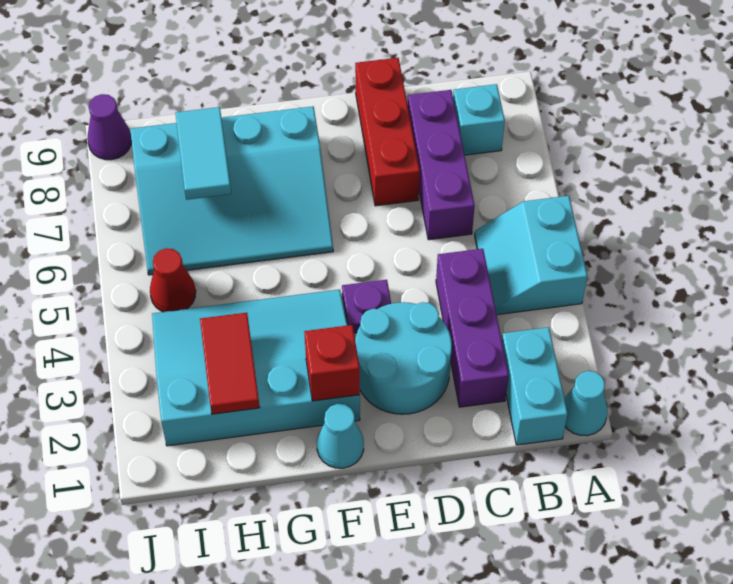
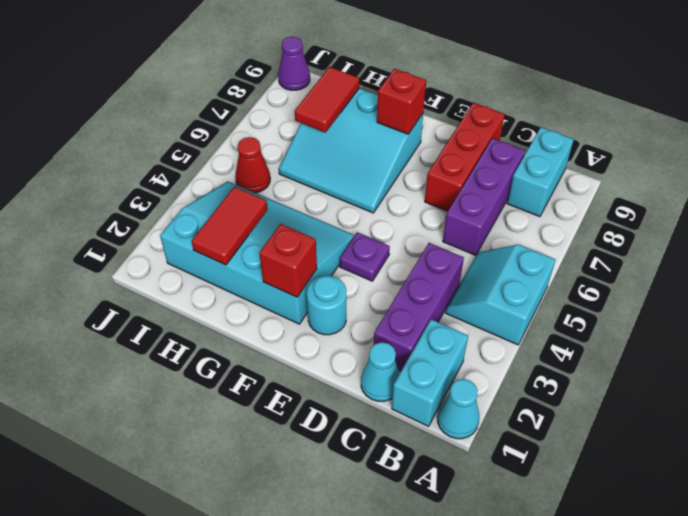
cyan 1x1 brick [453,84,505,155] -> cyan 1x2 brick [507,127,574,217]
cyan 2x2 round brick [355,302,452,414] -> cyan 1x1 round brick [307,276,346,335]
cyan 1x1 cone [317,404,364,468] -> cyan 1x1 cone moved to [361,342,400,401]
cyan 3x4 slope [130,106,333,275] -> cyan 3x3 slope [279,89,423,213]
none -> red 1x1 brick [377,69,426,134]
cyan 1x2 tile [175,107,231,200] -> red 1x2 tile [295,67,359,133]

